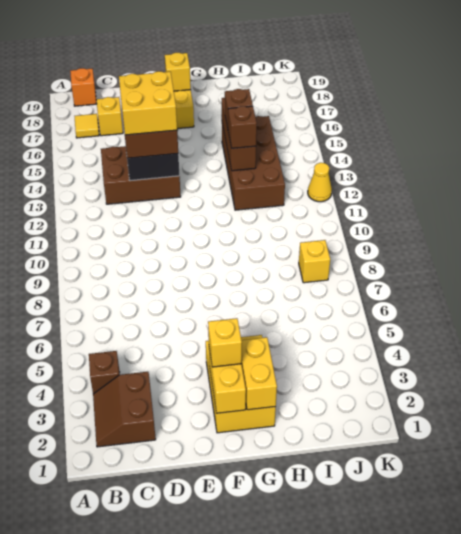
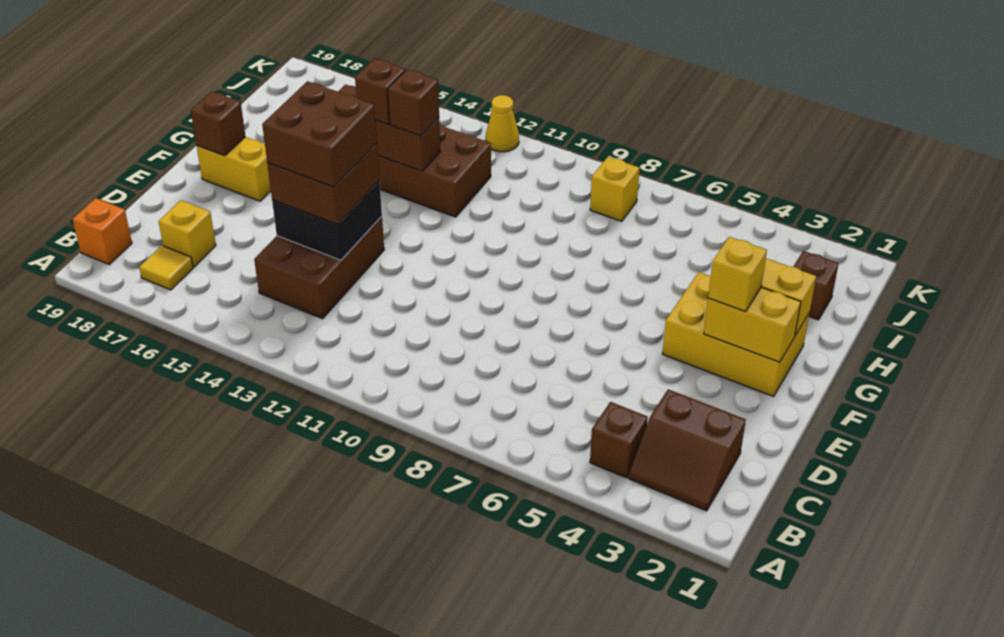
yellow 2x2 brick [119,71,177,135] -> brown 2x2 brick [262,81,377,187]
yellow 1x1 brick [165,53,191,91] -> brown 1x1 brick [191,91,245,156]
none -> brown 1x1 brick [793,251,839,320]

